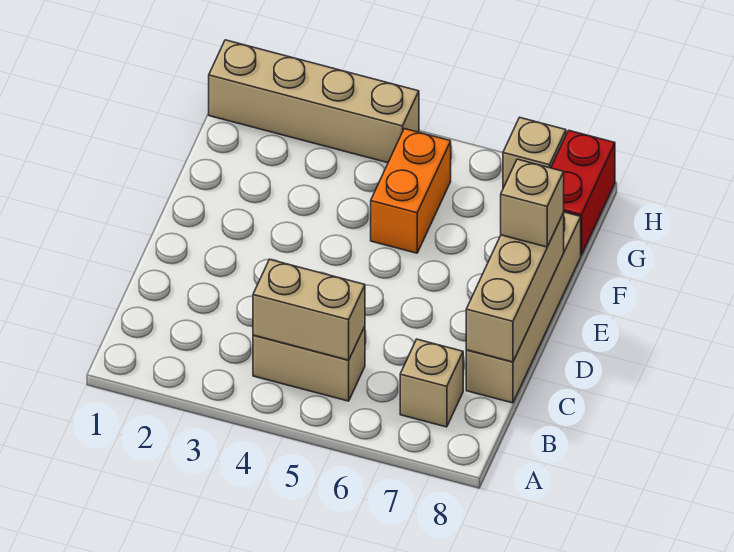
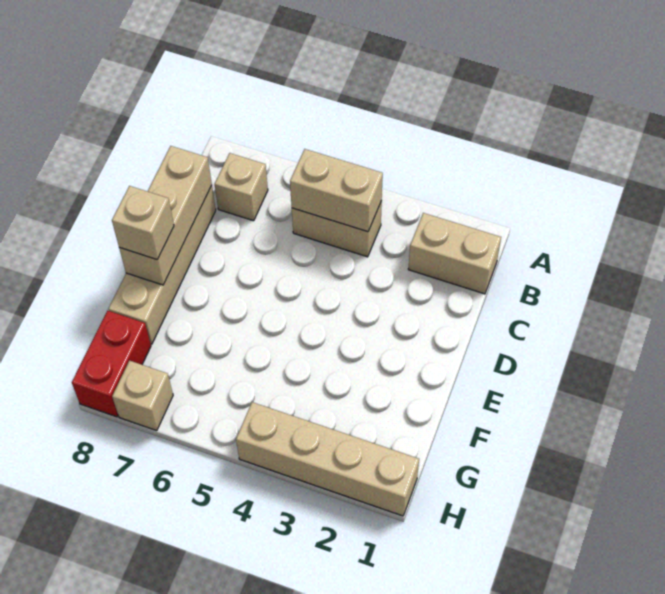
none -> tan 1x2 brick [408,213,501,294]
orange 1x2 brick [371,129,451,253] -> none

